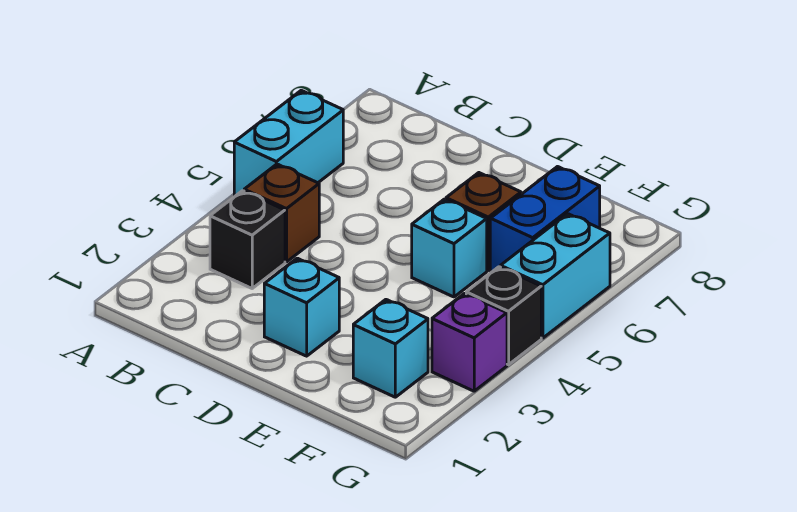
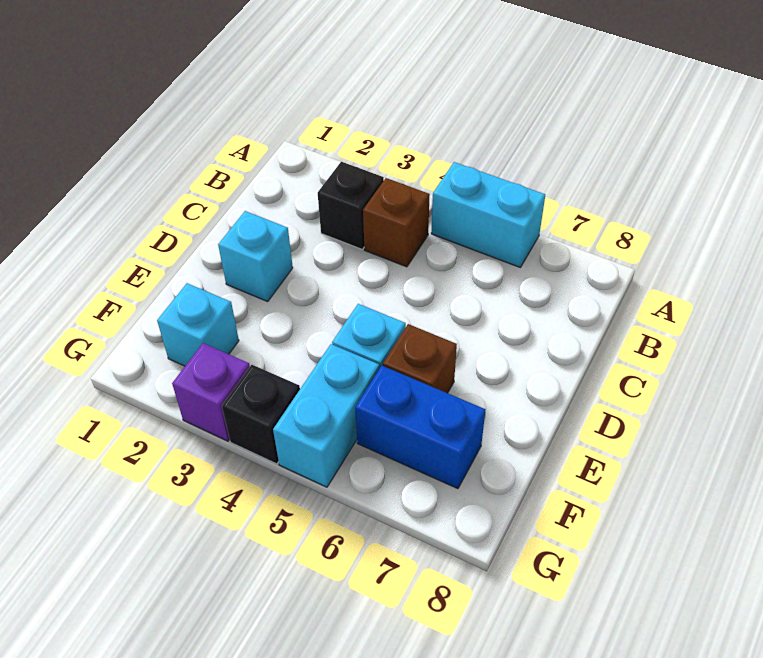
cyan 1x2 brick [501,214,610,338] -> cyan 1x2 brick turned to [273,344,379,487]

